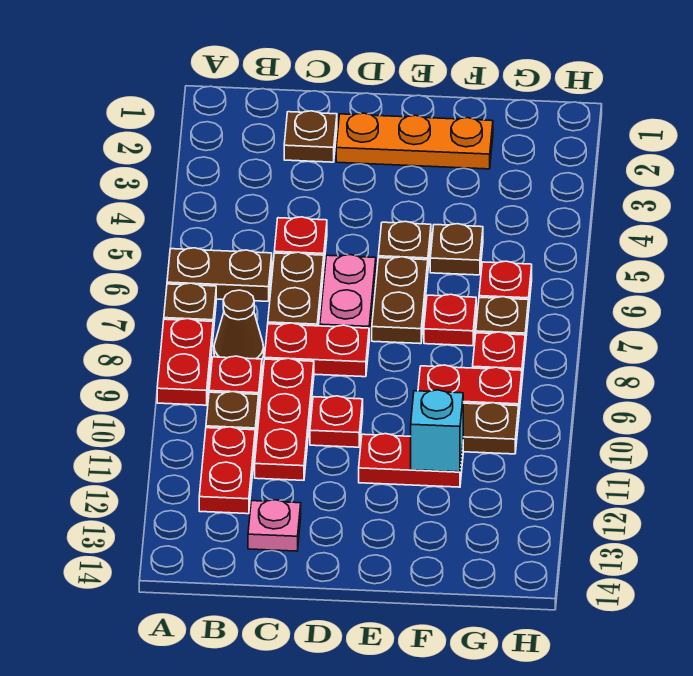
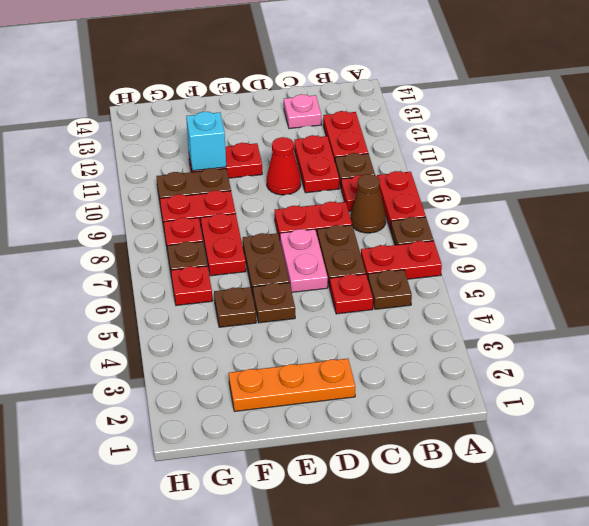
brown 1x2 plate [167,248,272,301] -> red 1x2 plate [361,241,442,279]
brown 1x1 plate [284,111,337,162] -> brown 1x1 plate moved to [368,270,412,309]
red 1x3 plate [255,358,314,480] -> red 1x2 plate [294,135,339,193]
red 1x1 plate [310,396,363,447] -> red 1x1 cone [267,137,301,195]
red 1x1 plate [424,294,476,346] -> red 1x2 plate [201,214,246,276]

